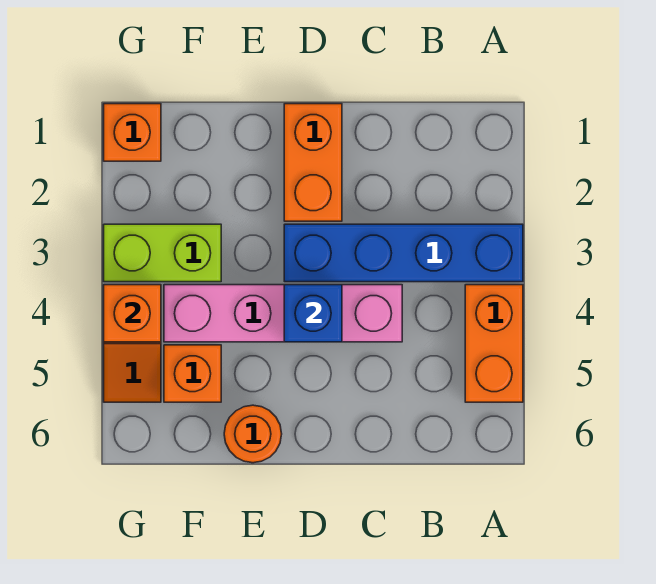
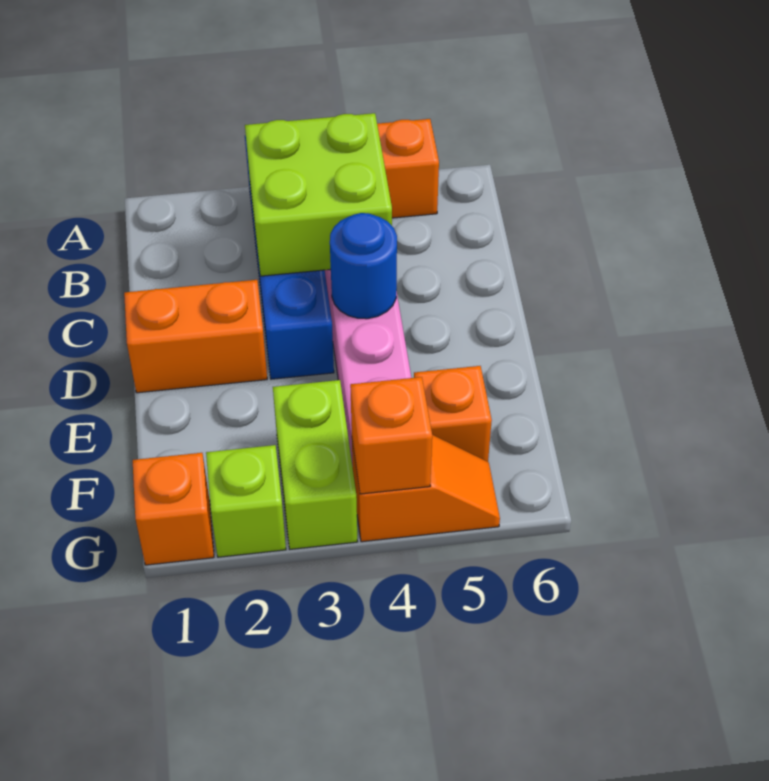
none -> lime 2x2 brick [245,113,392,276]
blue 1x1 brick [284,285,342,342] -> blue 1x1 round brick [330,213,397,319]
orange 1x1 round brick [224,405,282,463] -> none
none -> lime 1x1 brick [206,445,286,557]

